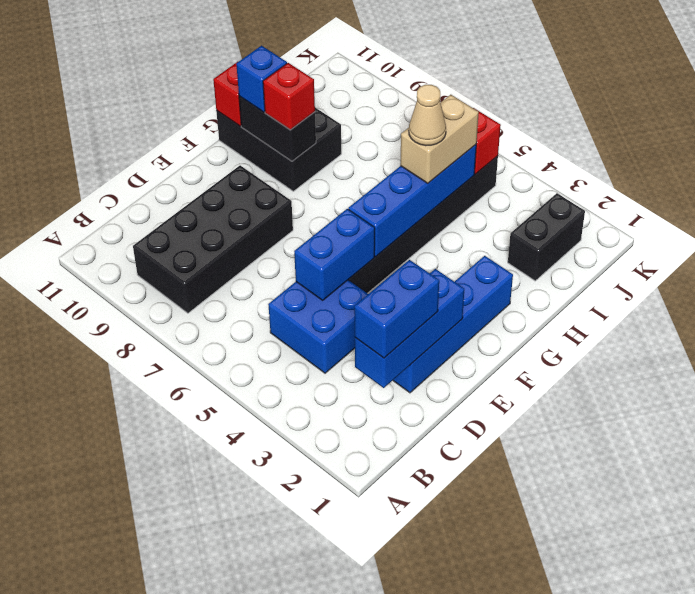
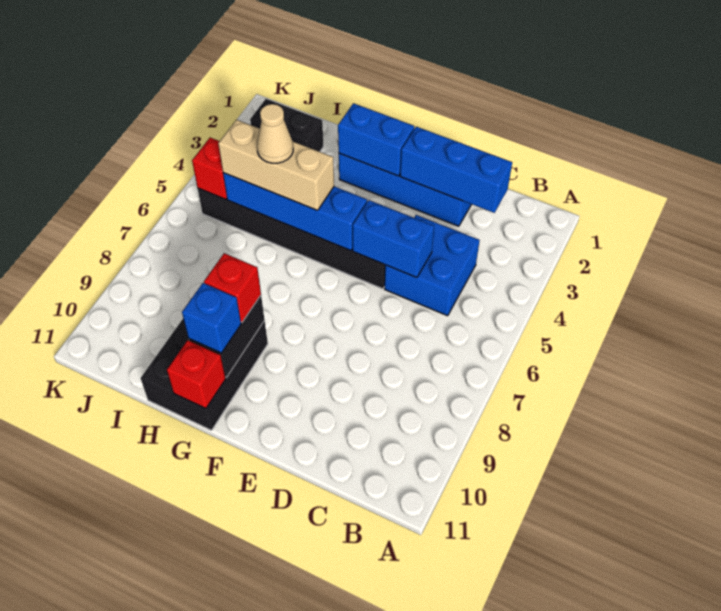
black 2x4 brick [133,165,293,313] -> none
blue 1x2 brick [354,260,439,358] -> blue 1x2 brick moved to [338,103,414,176]
tan 1x2 brick [400,95,479,183] -> tan 1x3 brick [218,120,334,210]

